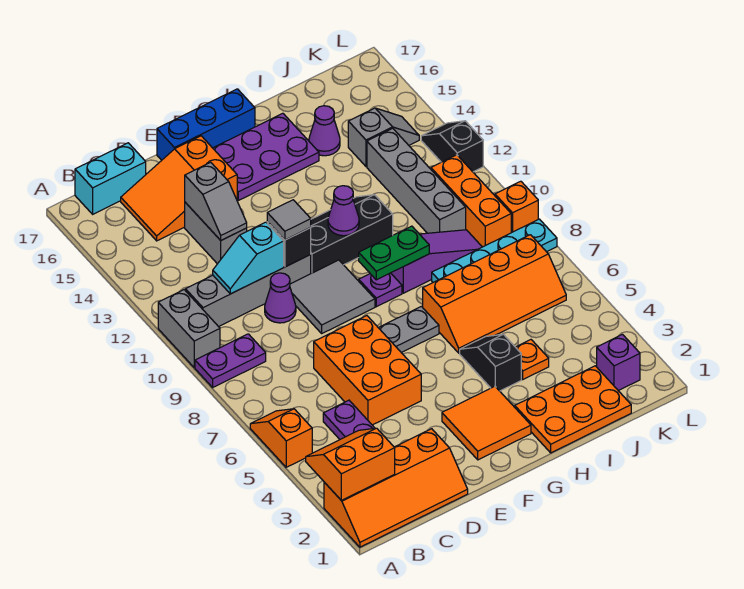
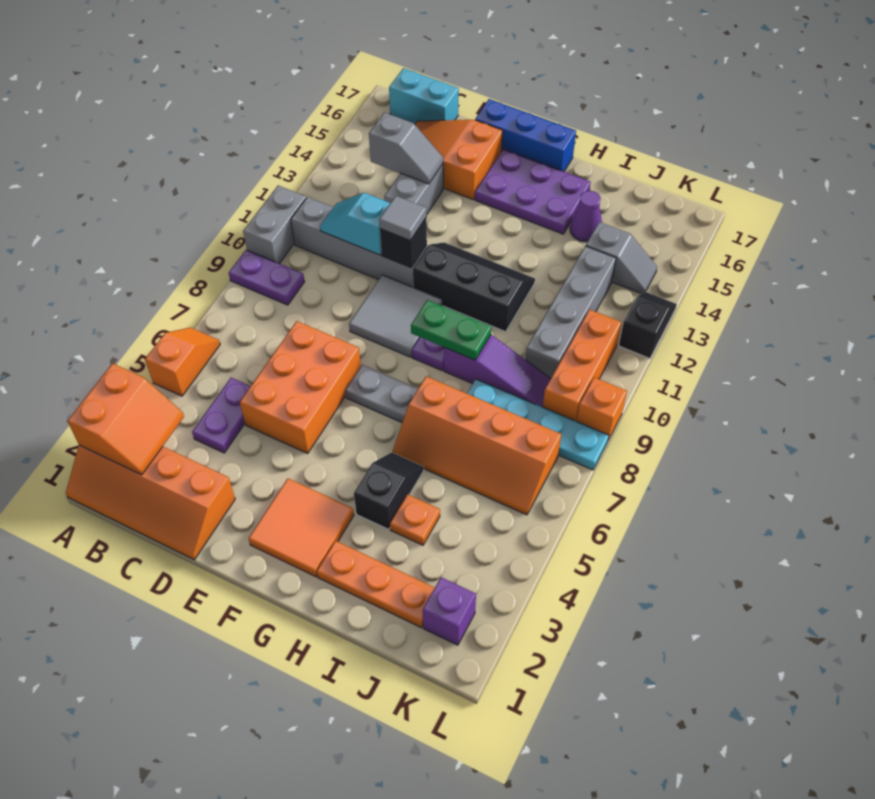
orange 2x2 slope [306,428,395,500] -> orange 2x2 slope turned to [68,363,184,475]
purple 1x1 cone [265,273,296,323] -> none
grey 1x2 slope [185,162,247,240] -> grey 1x2 slope turned to [369,112,443,184]
purple 1x1 cone [328,186,359,236] -> none
orange 2x3 plate [515,366,631,453] -> orange 1x3 plate [317,541,435,628]

